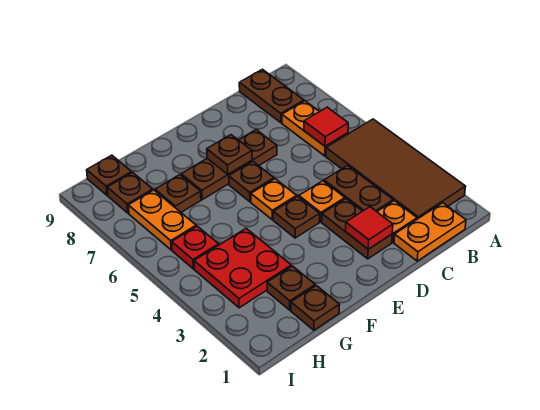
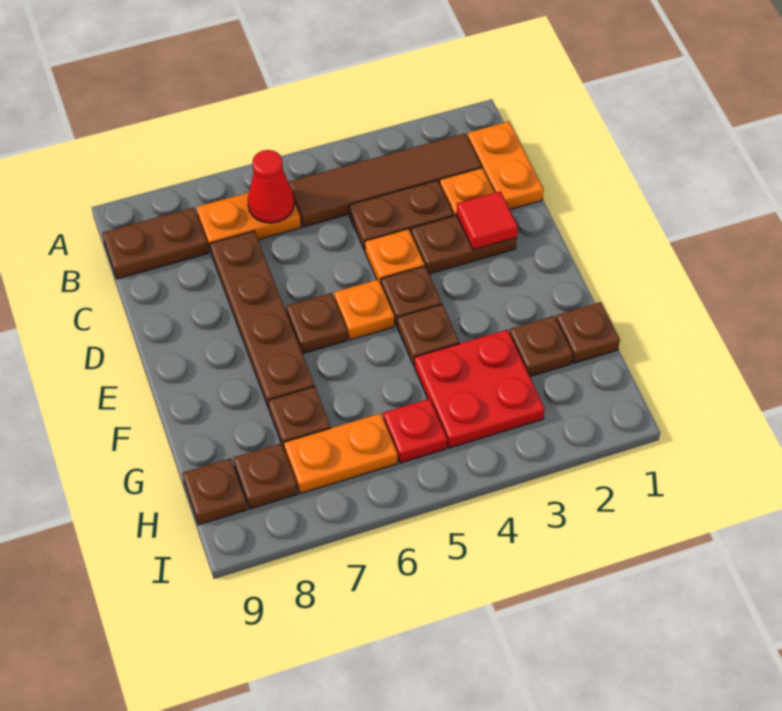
brown 2x4 tile [326,119,466,219] -> brown 1x4 tile [288,134,481,227]
red 1x1 tile [304,107,348,146] -> red 1x1 cone [248,150,294,223]
brown 1x3 plate [181,130,277,200] -> brown 1x4 plate [210,231,314,408]
brown 1x1 plate [207,135,252,174] -> brown 1x1 plate moved to [398,304,459,365]

